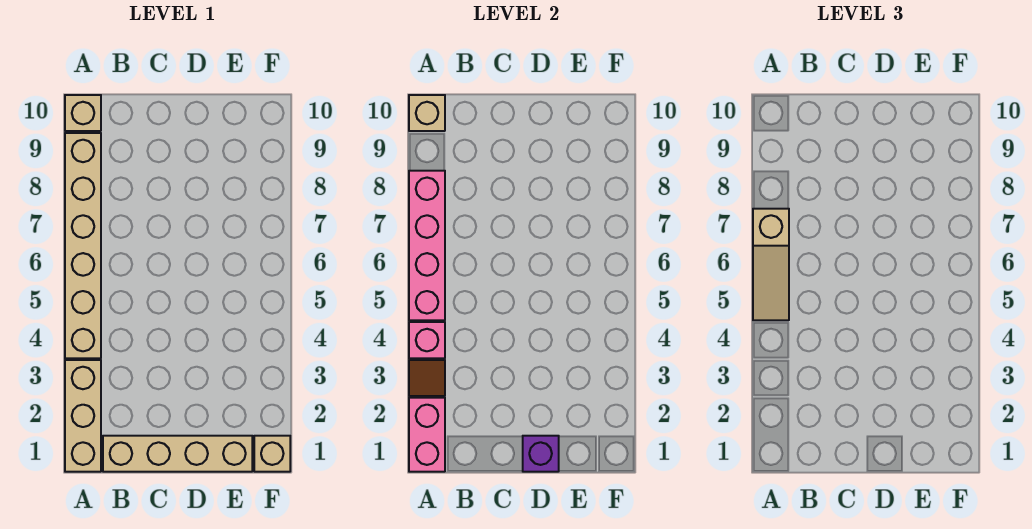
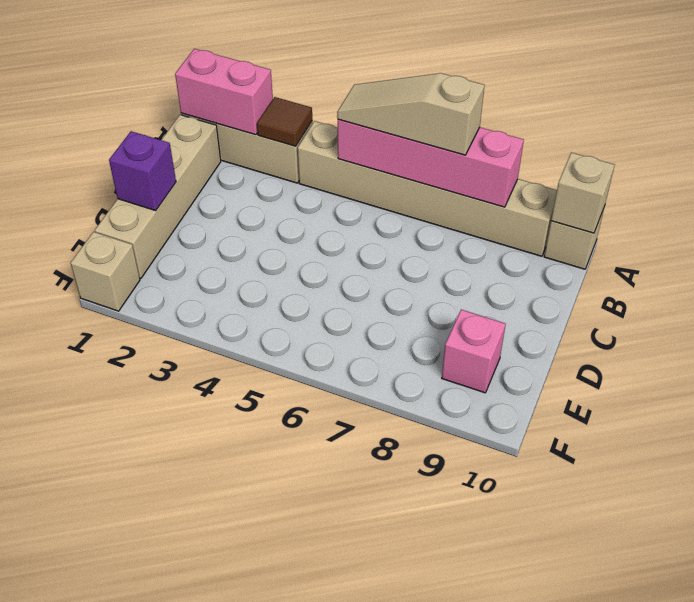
pink 1x1 brick [409,322,445,358] -> pink 1x1 brick moved to [442,310,506,393]

